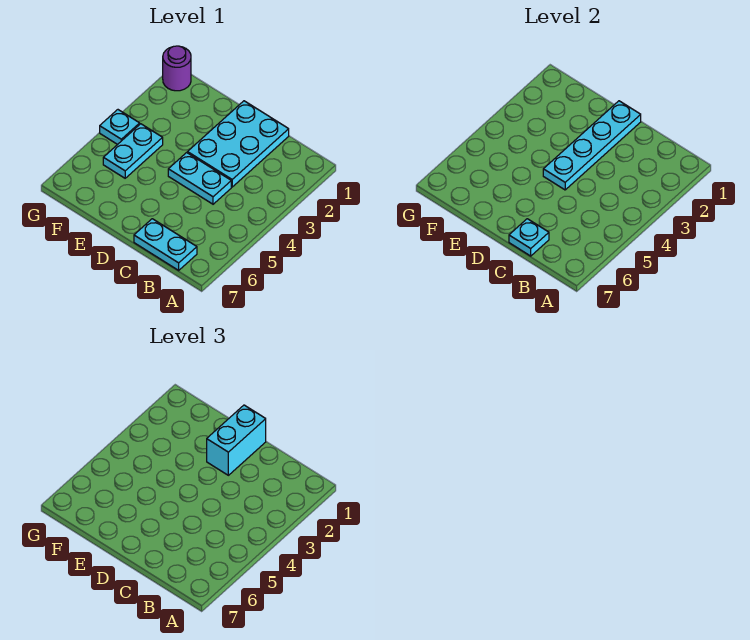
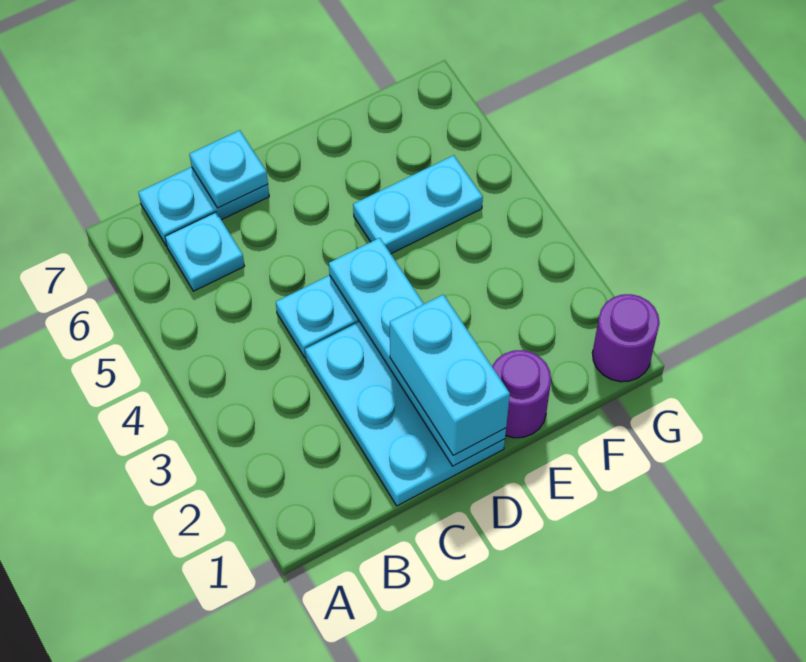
none -> purple 1x1 round brick [492,350,551,438]
cyan 1x2 plate [103,124,163,178] -> cyan 1x2 plate turned to [353,155,483,254]
cyan 1x1 plate [100,110,140,145] -> cyan 1x1 plate moved to [165,212,244,291]

